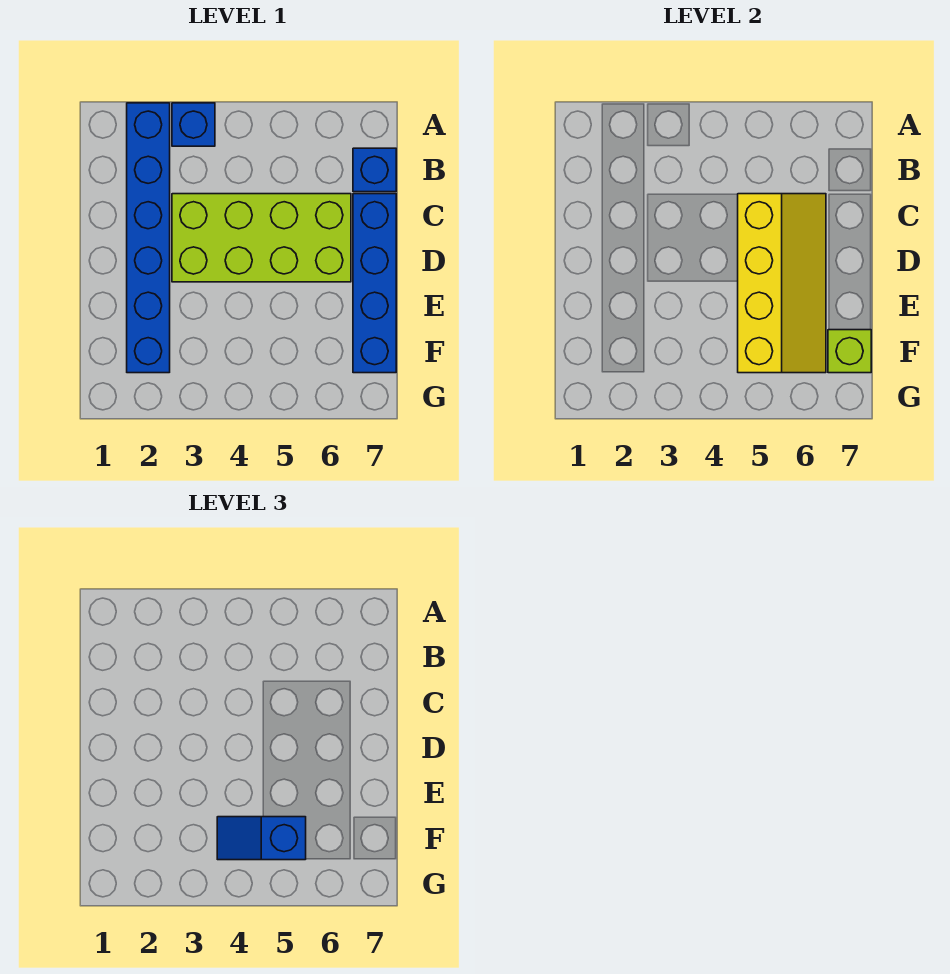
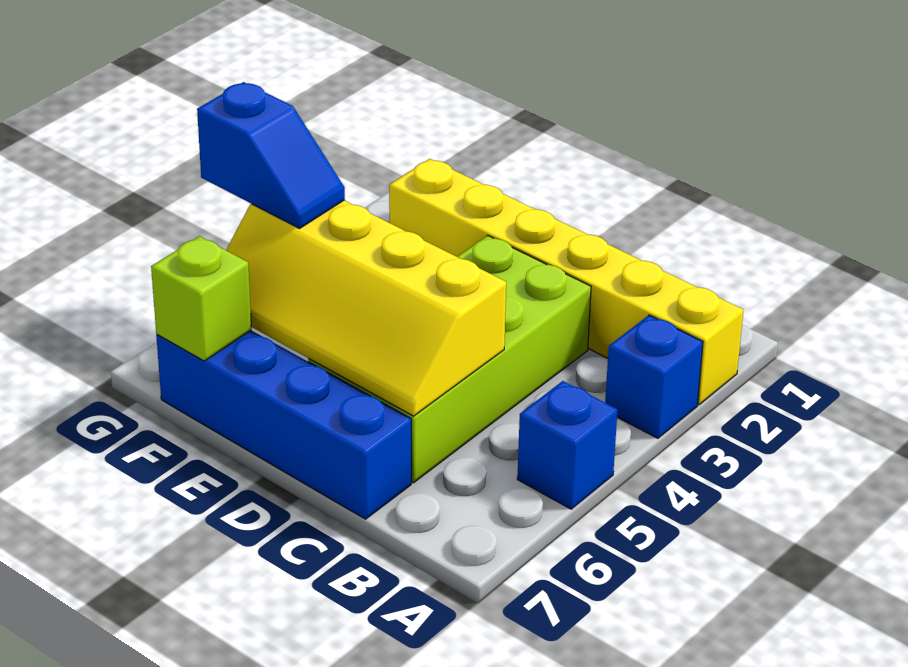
blue 1x6 brick [127,103,170,373] -> yellow 1x6 brick [389,159,743,405]
blue 1x1 brick [353,148,396,192] -> blue 1x1 brick moved to [517,381,617,509]
blue 1x2 slope [217,817,306,860] -> blue 1x2 slope turned to [197,82,345,228]

